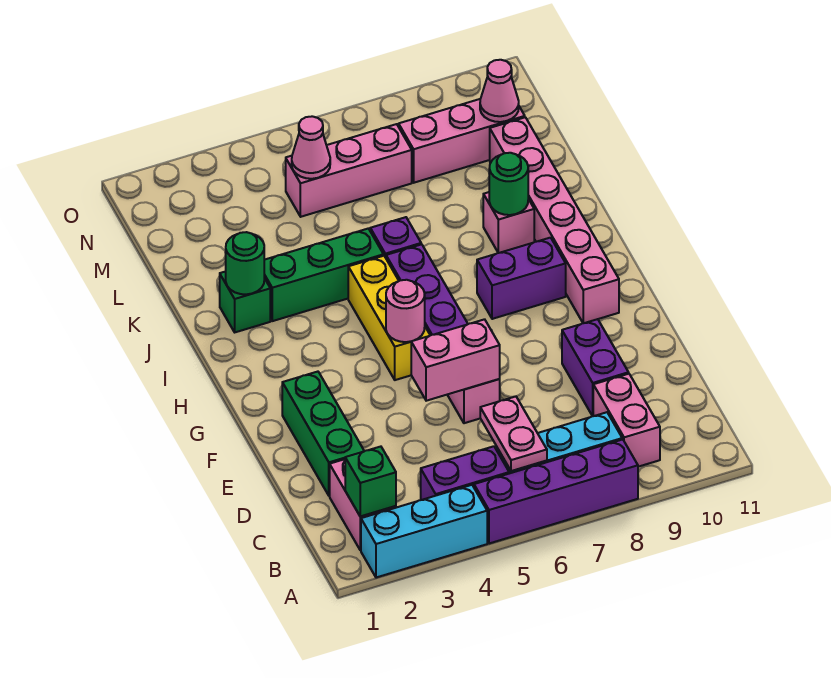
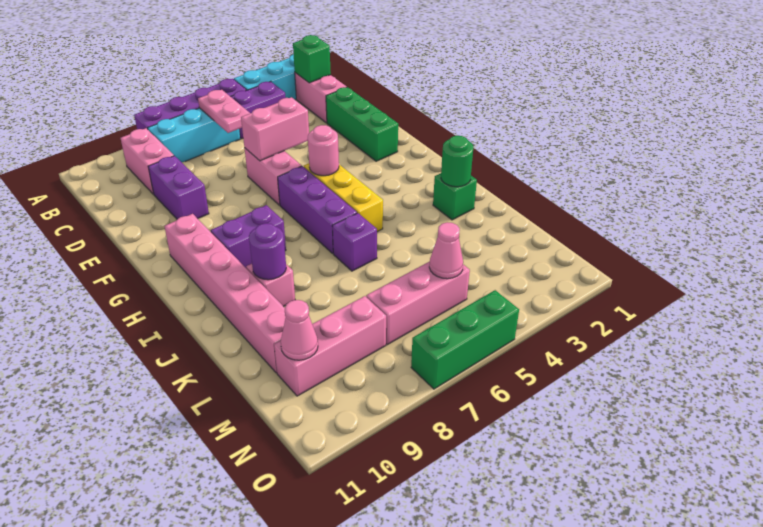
green 1x3 brick [264,229,384,321] -> green 1x3 brick moved to [411,290,519,389]
green 1x1 round brick [489,153,528,215] -> purple 1x1 round brick [249,223,286,280]

